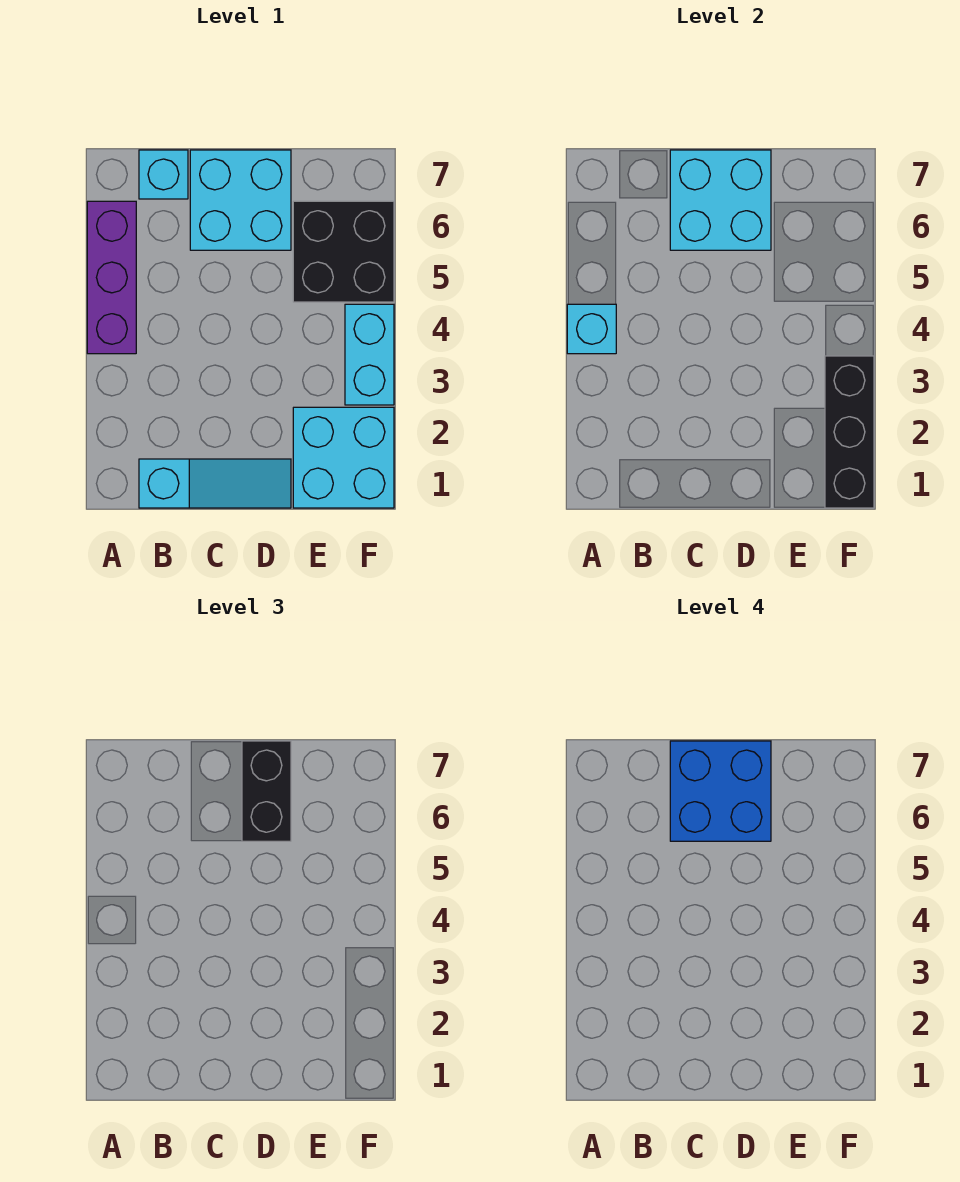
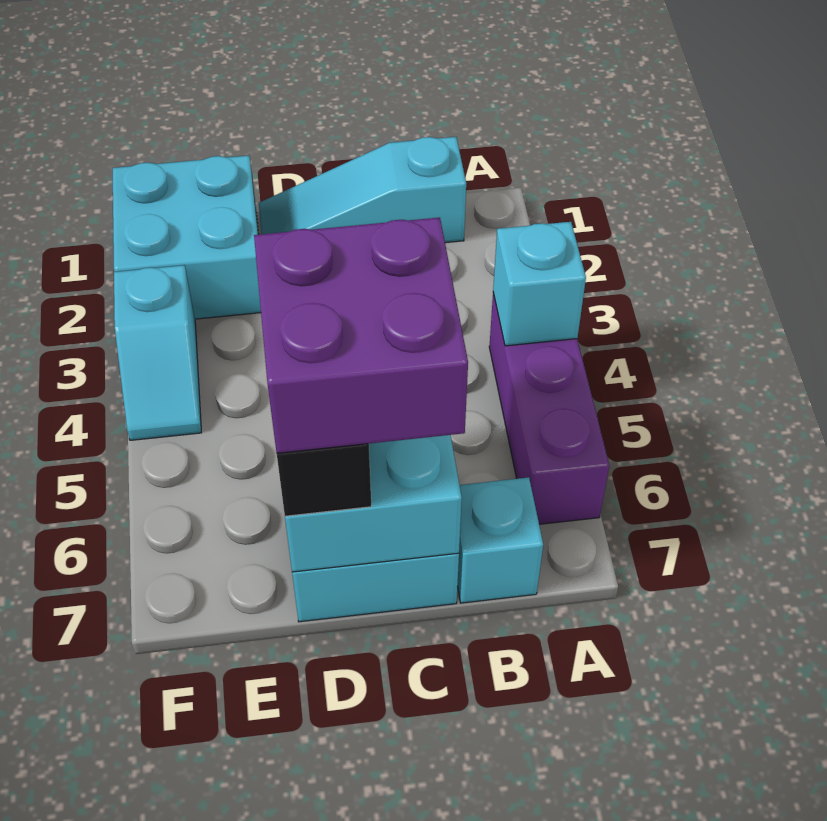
blue 2x2 brick [670,741,771,841] -> purple 2x2 brick [254,217,468,453]
black 2x2 brick [293,201,394,302] -> none
black 1x3 brick [825,356,874,508] -> none
cyan 1x2 brick [345,304,394,405] -> cyan 1x2 slope [114,265,202,440]

